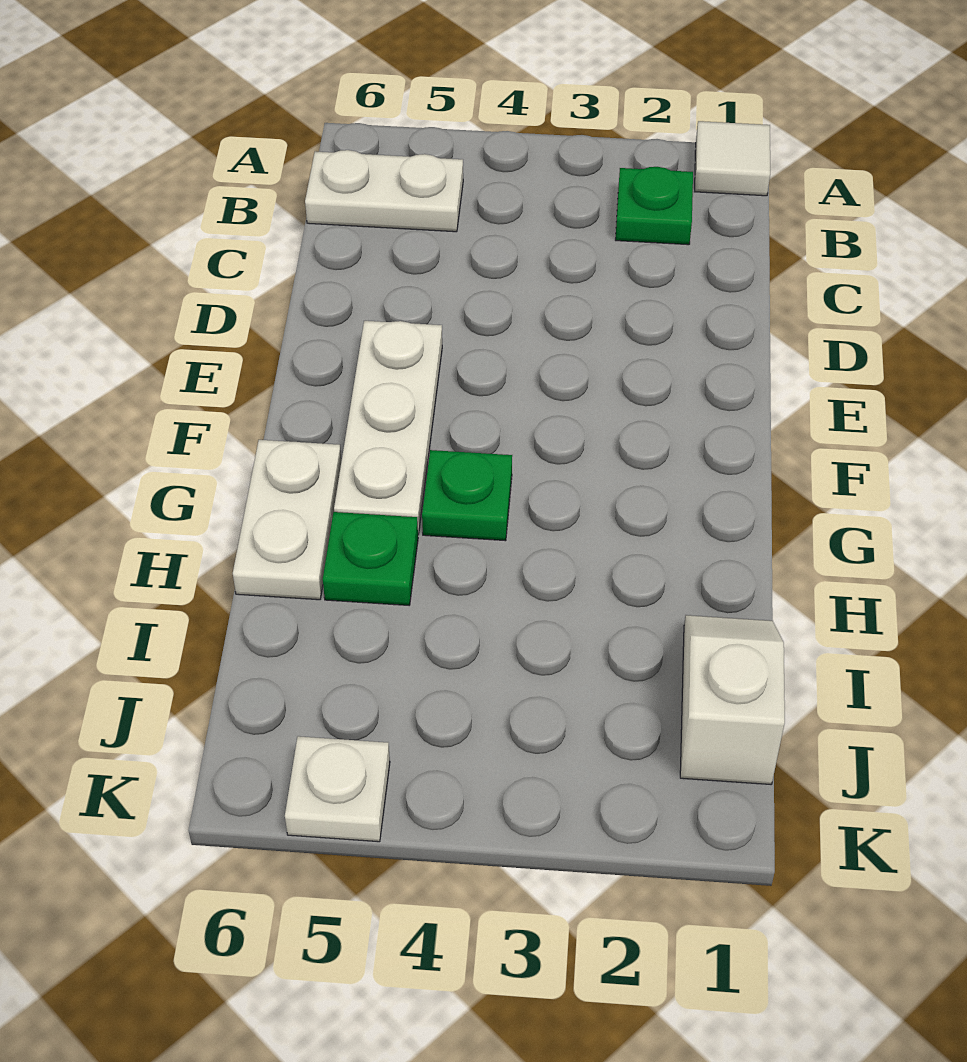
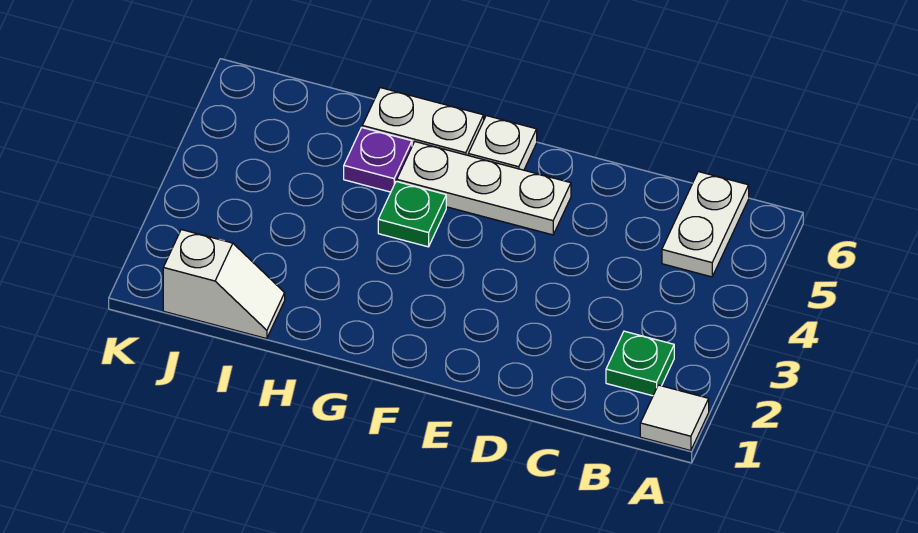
green 1x1 plate [323,512,418,605] -> purple 1x1 plate [344,128,412,192]
white 1x1 plate [285,736,390,842] -> white 1x1 plate moved to [468,116,537,170]

